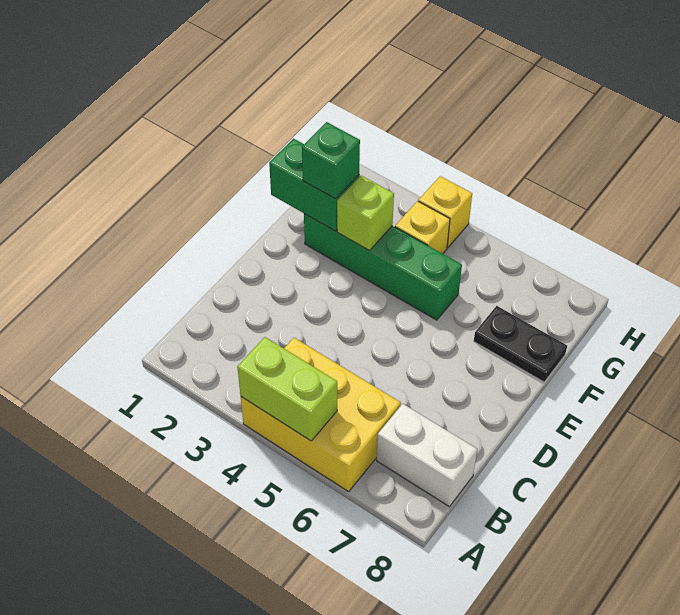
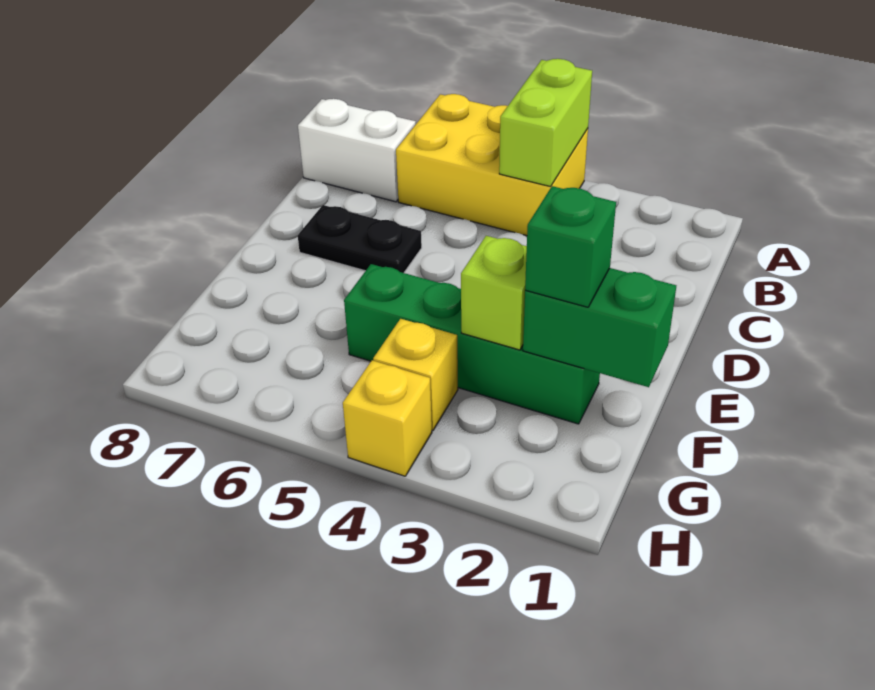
lime 1x2 brick [237,337,337,441] -> lime 1x2 brick turned to [499,59,592,187]
black 1x2 plate [474,306,567,382] -> black 1x2 plate moved to [298,205,422,273]

